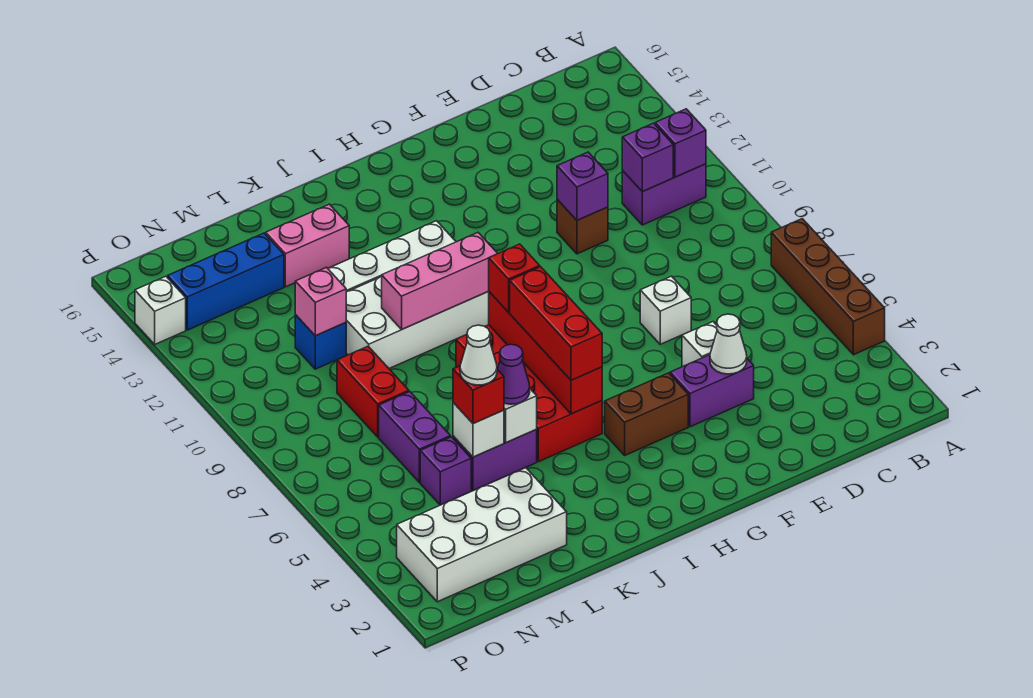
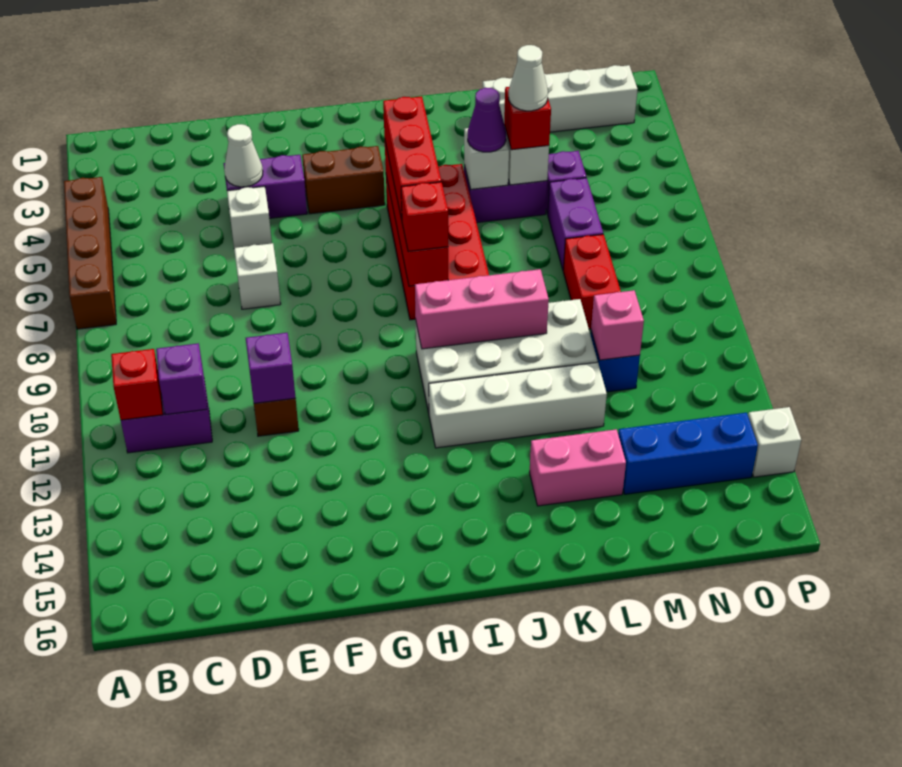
purple 1x1 brick [655,109,706,177] -> red 1x1 brick [111,349,163,420]
white 2x4 brick [397,468,567,602] -> white 1x4 brick [483,65,638,132]

